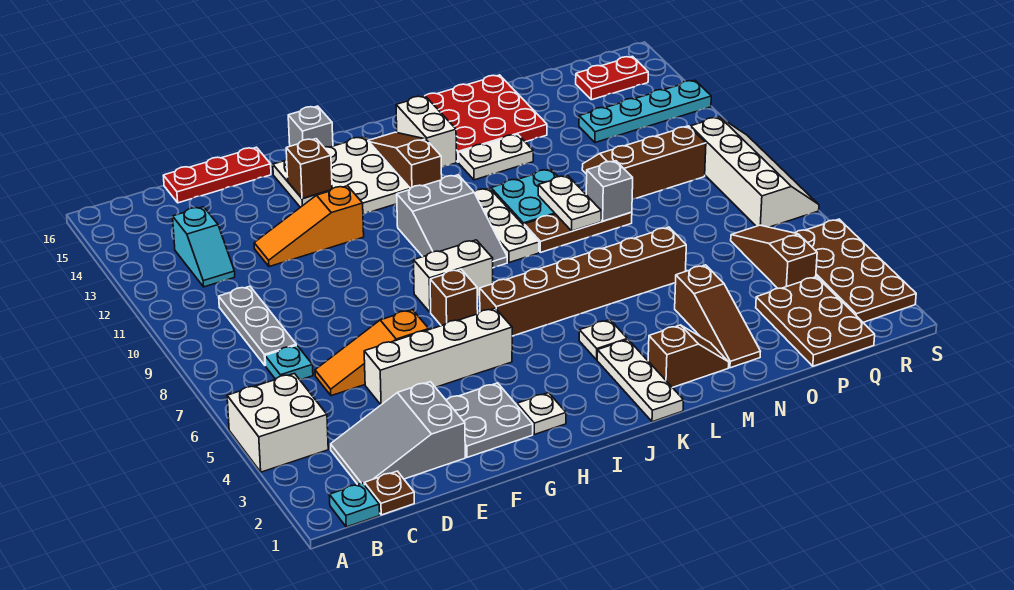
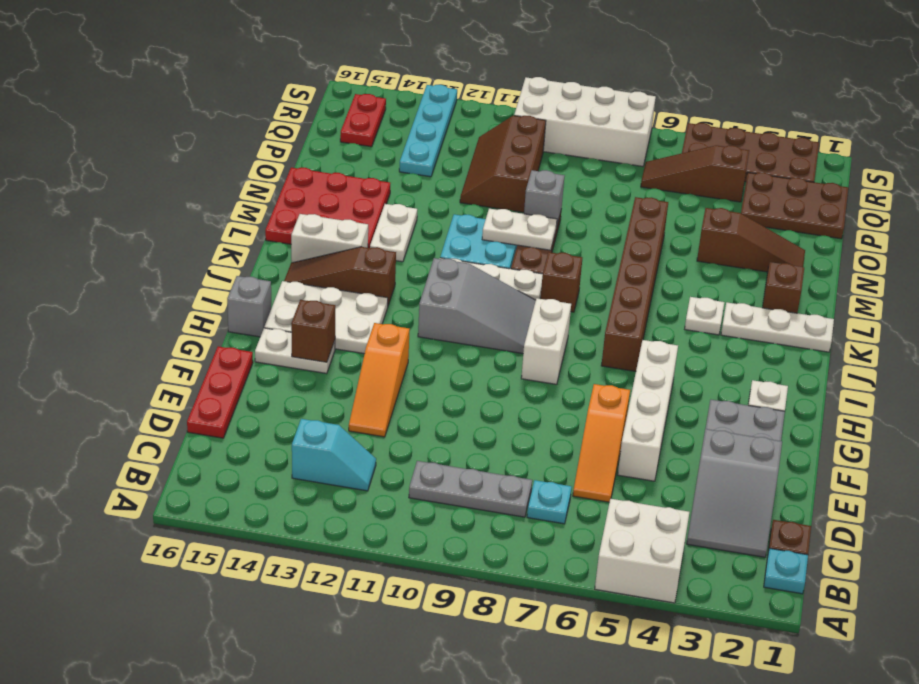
brown 1x1 brick [430,269,478,326] -> brown 1x1 brick moved to [541,252,582,312]
white 2x4 slope [690,117,819,227] -> white 2x4 brick [514,77,656,166]

